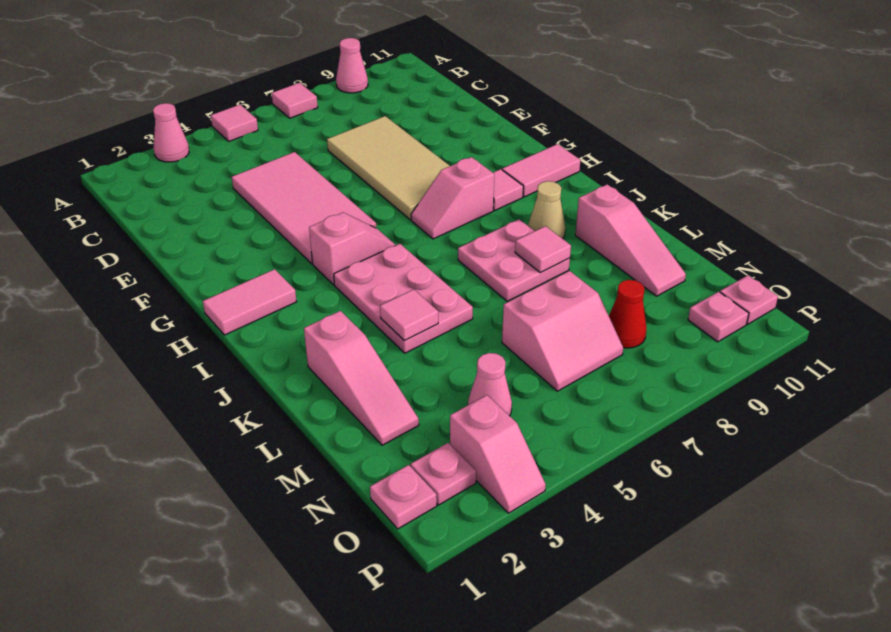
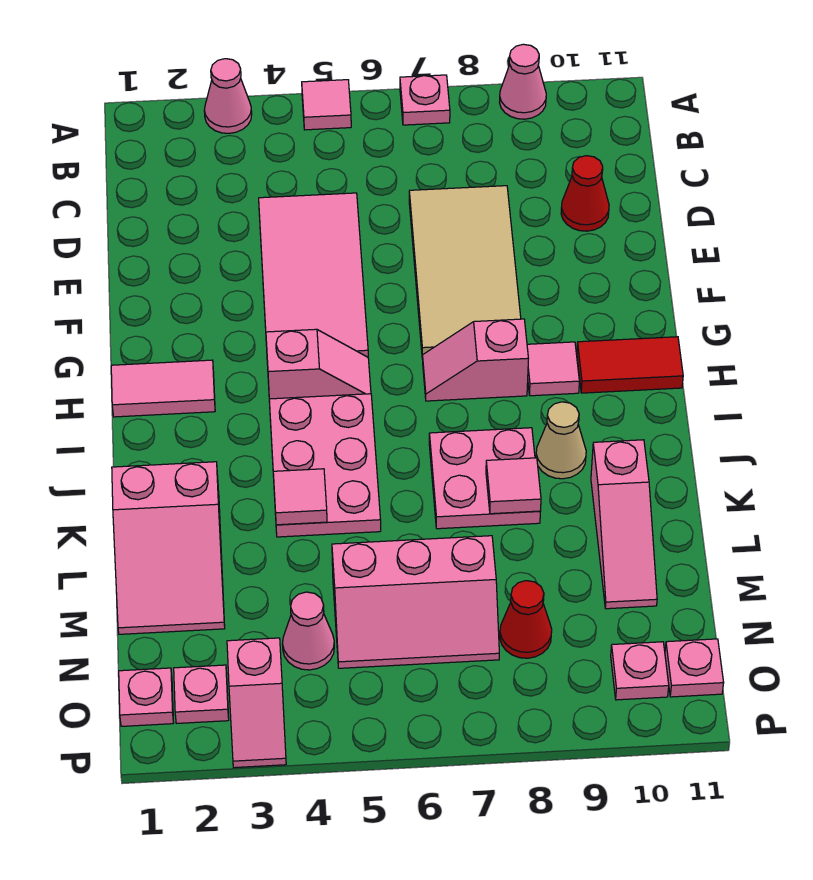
pink 1x1 tile [272,83,318,118] -> pink 1x1 plate [400,75,450,125]
none -> red 1x1 cone [561,156,609,231]
pink 1x2 tile [502,144,580,197] -> red 1x2 tile [577,337,683,393]
pink 1x3 slope [304,311,419,445] -> pink 2x3 slope [112,462,225,634]
pink 2x2 slope [502,271,623,391] -> pink 2x3 slope [332,536,499,668]

